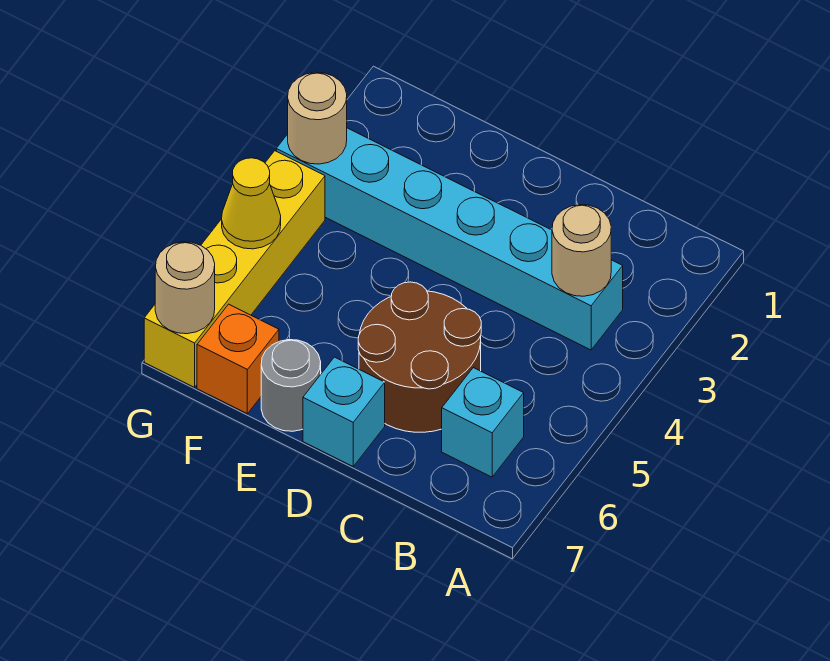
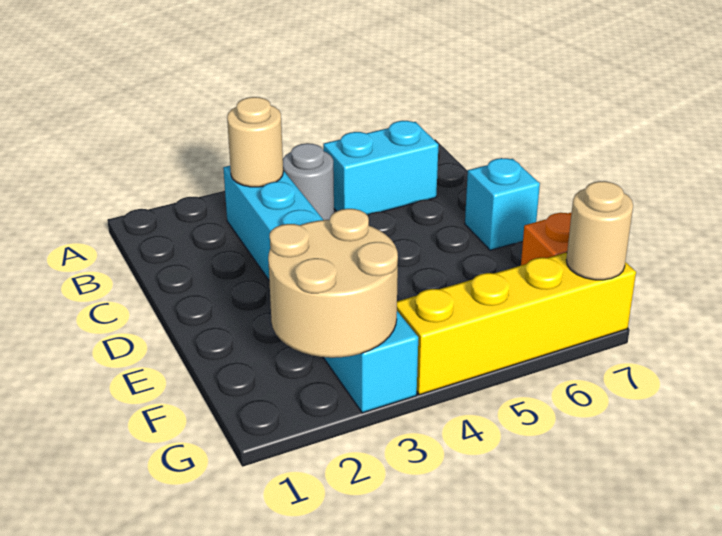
cyan 1x1 brick [442,368,524,477] -> cyan 1x2 brick [323,121,439,215]
brown 2x2 round brick [358,282,481,432] -> none
grey 1x1 round brick [261,340,321,431] -> grey 1x1 round brick moved to [283,143,334,220]
tan 1x1 round brick [288,72,347,164] -> tan 2x2 round brick [268,209,398,358]
yellow 1x1 cone [222,158,281,249] -> none

